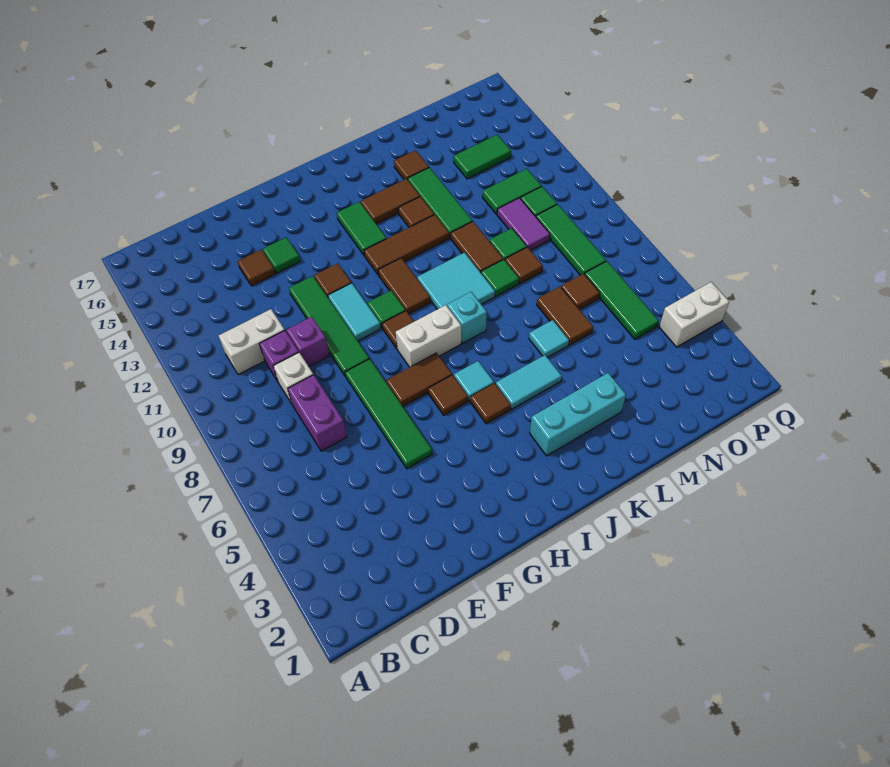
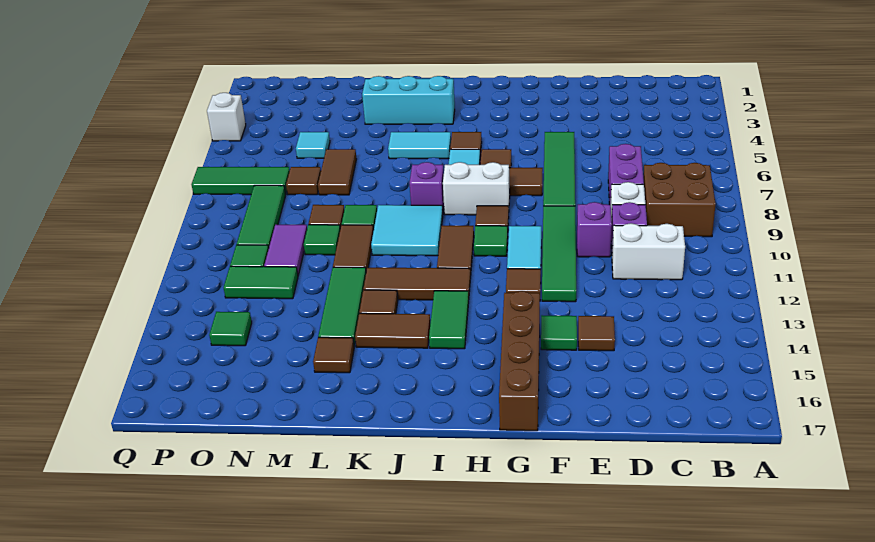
none -> brown 2x2 brick [643,163,716,237]
none -> brown 1x4 brick [499,291,540,431]
cyan 1x1 brick [447,292,487,343] -> purple 1x1 brick [410,162,444,210]
cyan 1x1 tile [529,320,569,358] -> cyan 1x1 tile moved to [296,132,330,158]
green 1x2 tile [454,135,511,179] -> green 1x1 tile [209,312,252,346]
green 1x3 tile [585,261,659,339] -> green 1x3 tile turned to [192,167,290,195]
white 1x2 brick [659,282,729,347] -> white 1x1 brick [207,93,246,141]

